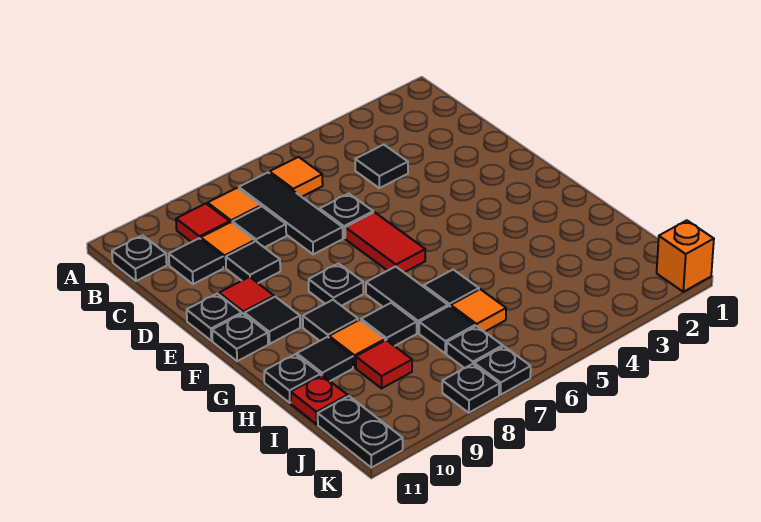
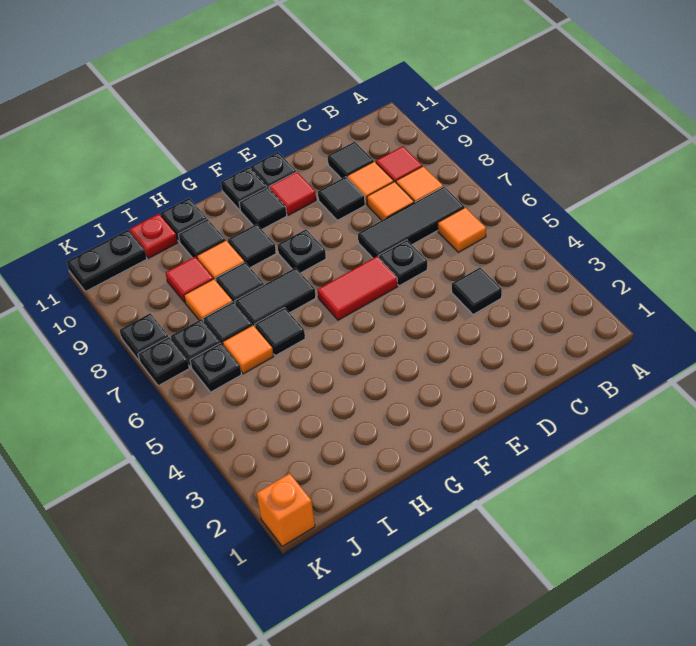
black 1x1 plate [112,235,167,281] -> black 1x1 plate moved to [190,343,242,392]
black 1x1 tile [232,207,286,248] -> orange 1x1 tile [367,182,414,220]
none -> orange 1x1 tile [184,279,233,320]

